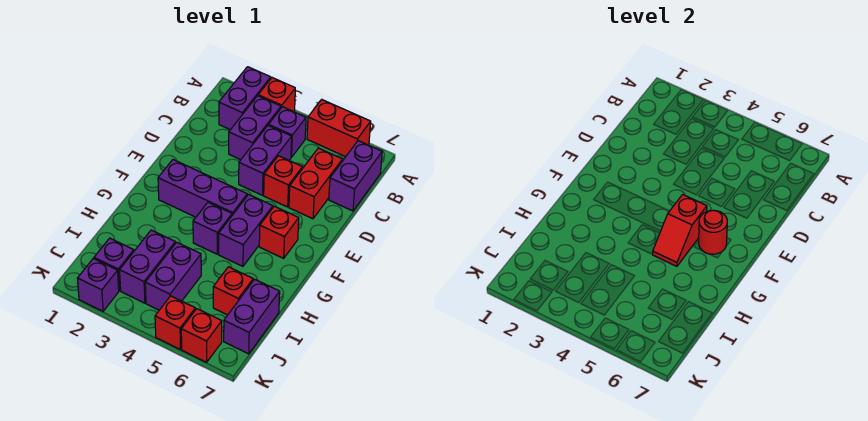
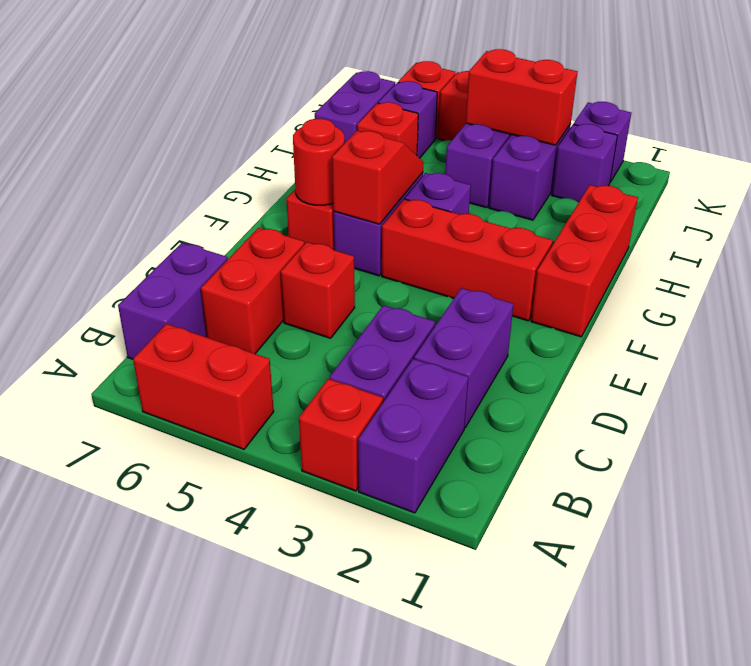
purple 1x1 brick [268,107,306,157] -> purple 1x1 brick moved to [378,81,437,158]
purple 1x2 brick [239,126,292,195] -> purple 1x2 brick moved to [414,288,513,428]
none -> red 1x3 brick [531,185,638,337]
purple 1x3 brick [158,160,247,217] -> red 1x3 brick [382,199,553,321]
none -> red 1x2 brick [466,49,577,145]

